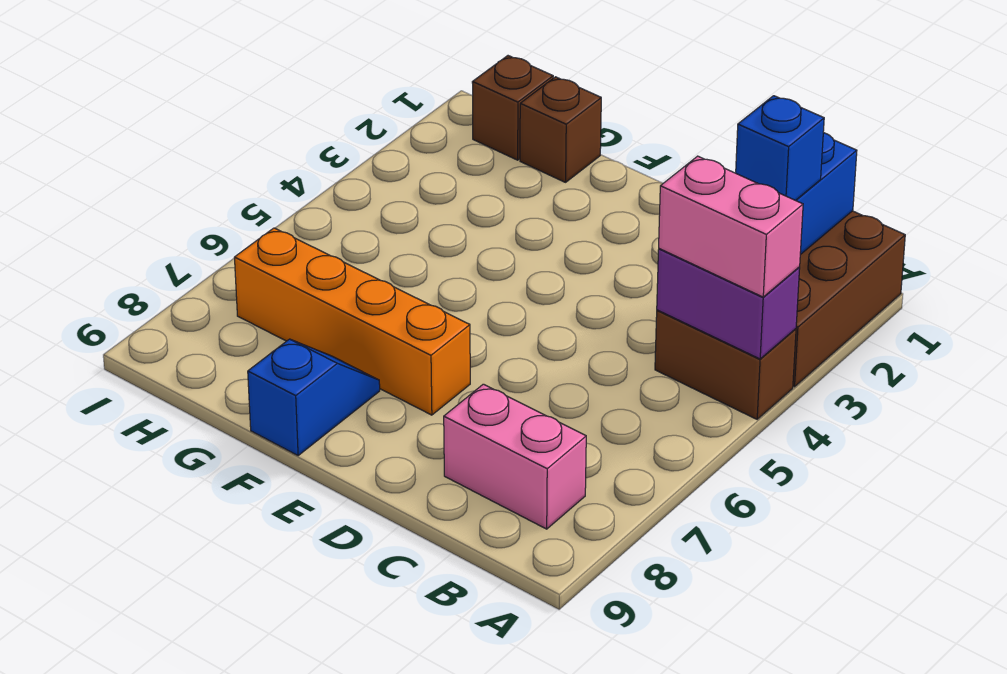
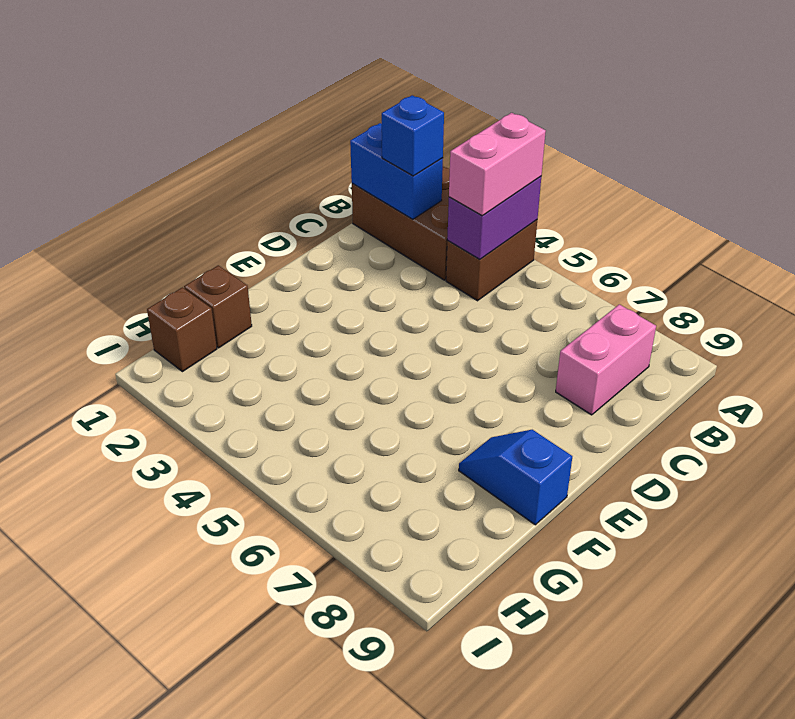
orange 1x4 brick [234,228,470,415] -> none

